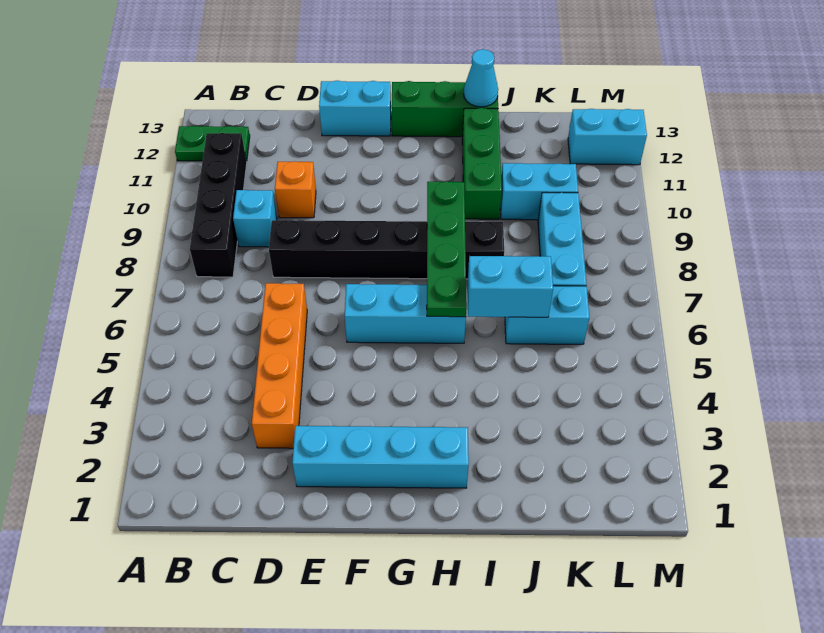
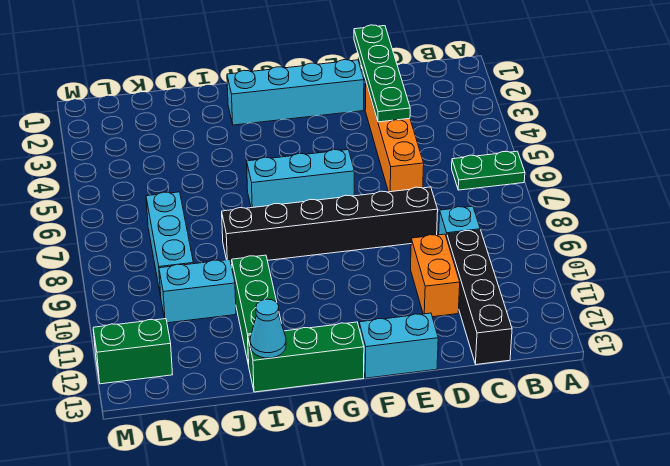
green 1x2 plate [175,126,250,161] -> green 1x2 plate moved to [452,151,525,190]
black 1x4 brick [190,133,247,277] -> black 1x4 brick moved to [447,230,512,365]
orange 1x1 brick [275,161,316,218] -> orange 1x2 brick [411,234,460,317]
green 1x4 plate [427,182,467,317] -> green 1x4 plate moved to [354,25,410,122]
cyan 1x2 brick [467,256,553,317] -> none
cyan 1x2 brick [505,286,590,344] -> none
cyan 1x2 brick [568,109,647,165] -> green 1x2 brick [93,319,173,384]

